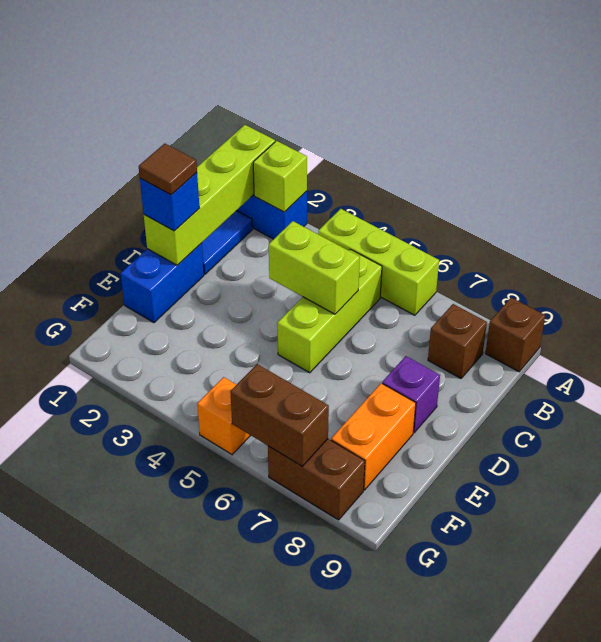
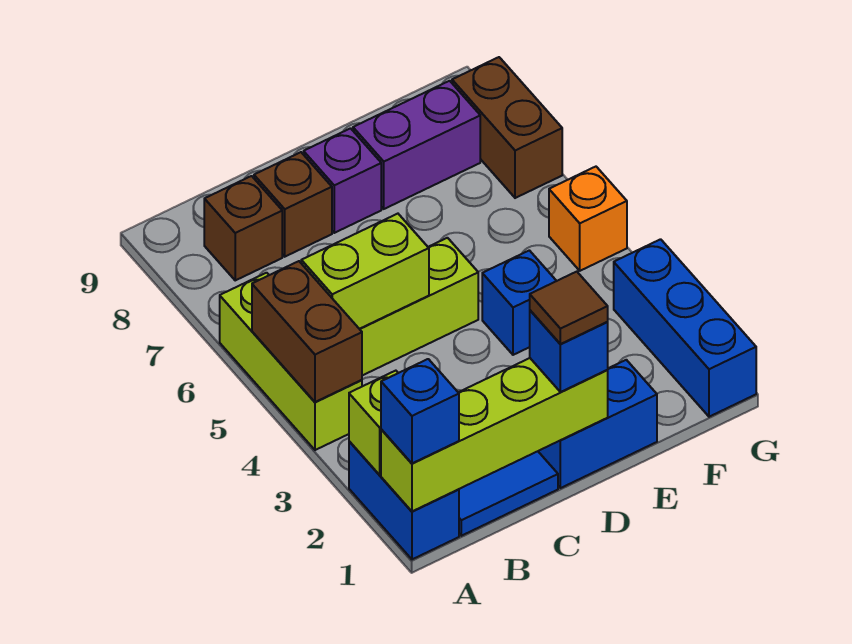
none -> blue 1x1 brick [381,359,459,463]
brown 1x1 brick [485,297,545,372] -> brown 1x1 brick moved to [254,152,332,257]
lime 1x2 brick [269,221,360,314] -> lime 1x2 brick turned to [301,214,429,329]
none -> blue 1x1 brick [482,250,556,355]
orange 1x2 brick [331,383,416,490] -> purple 1x2 brick [353,81,480,209]
none -> blue 1x3 brick [614,239,756,417]
brown 1x2 brick [230,364,329,466] -> brown 1x2 brick moved to [252,261,362,402]

